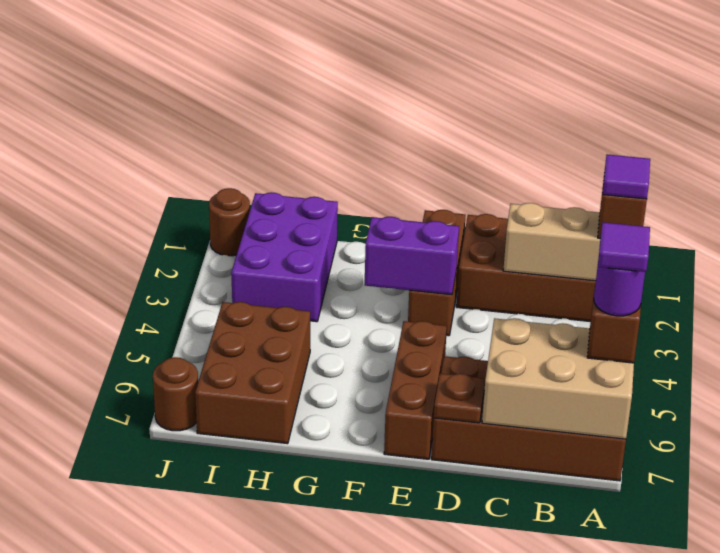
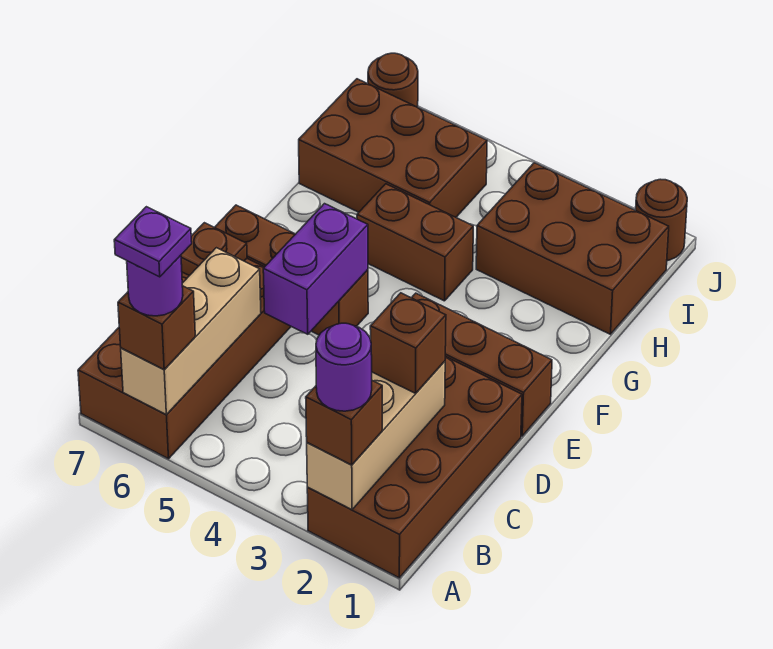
purple 1x1 tile [603,155,650,199] -> purple 1x1 round brick [316,323,372,411]
tan 2x3 brick [482,318,634,439] -> tan 1x3 brick [121,248,261,414]
purple 1x1 tile [598,222,650,272] -> purple 1x1 plate [114,207,192,277]
none -> brown 1x1 brick [370,293,446,393]
purple 1x2 brick [365,217,459,295] -> purple 1x2 brick moved to [263,204,368,334]
none -> brown 1x2 brick [357,184,473,301]
purple 2x3 brick [231,192,338,322] -> brown 2x3 brick [476,163,669,334]

